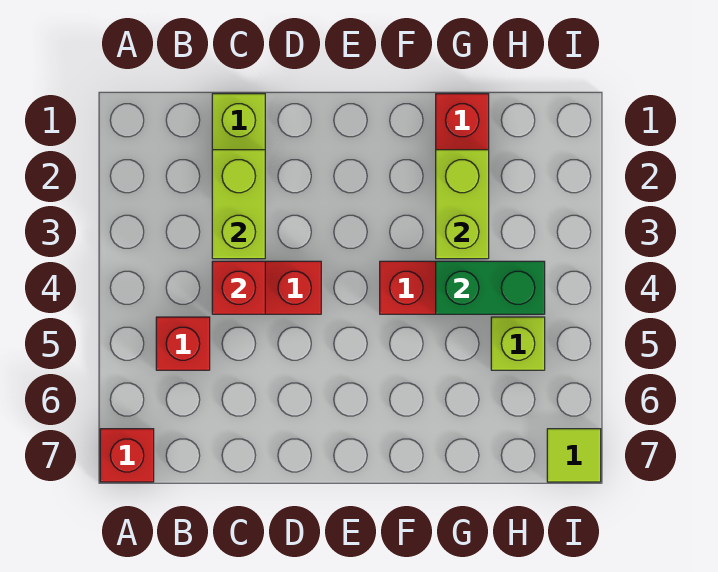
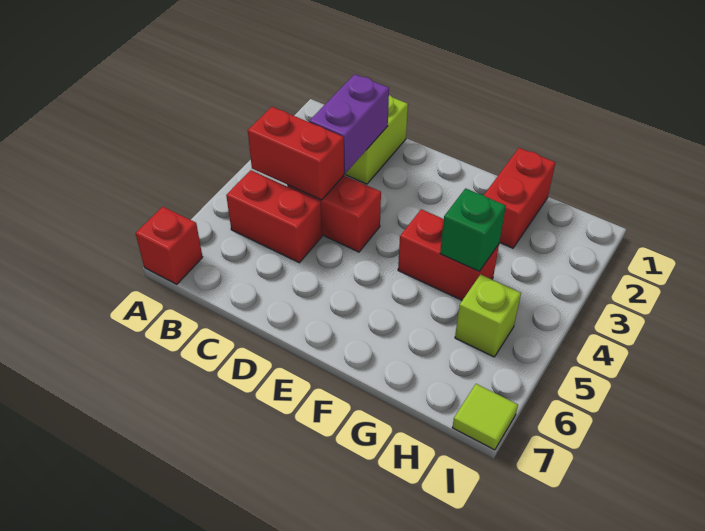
red 1x1 brick [156,317,210,370] -> red 1x2 brick [226,170,322,263]
lime 1x2 brick [212,150,265,259] -> purple 1x2 brick [309,74,389,174]
red 1x1 brick [212,261,265,314] -> red 1x2 brick [248,107,344,200]
lime 1x2 brick [436,150,489,259] -> none
green 1x2 brick [436,261,545,314] -> green 1x1 brick [440,188,506,272]

